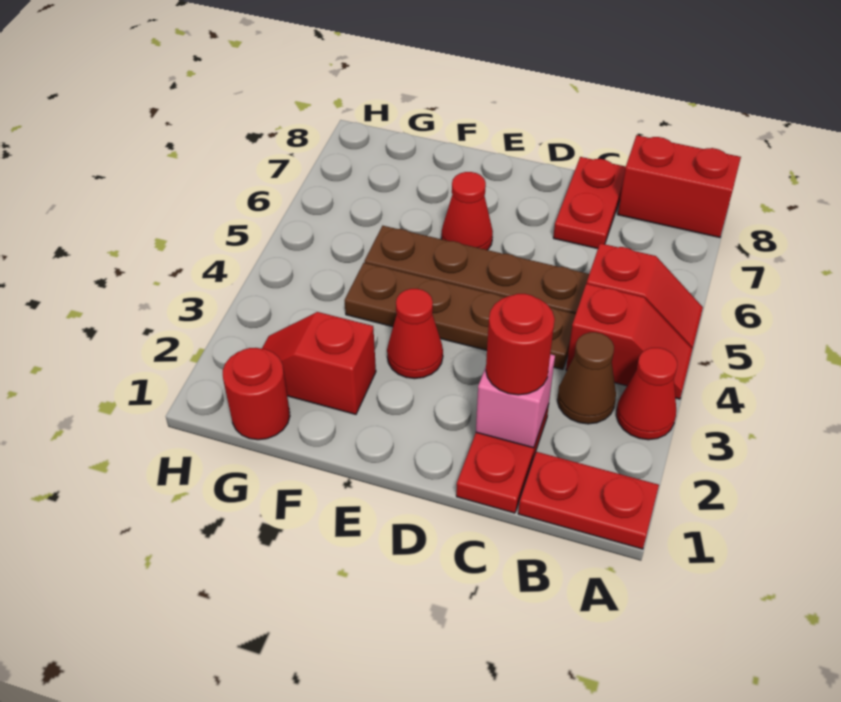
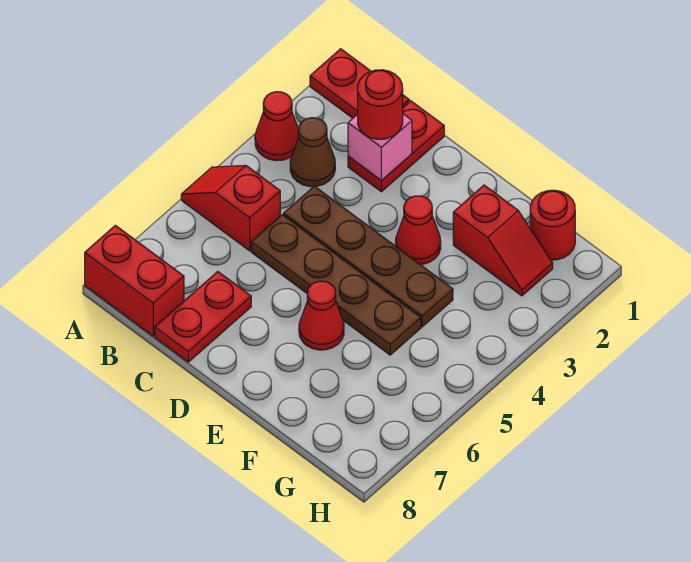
red 1x2 slope [566,284,693,399] -> none

